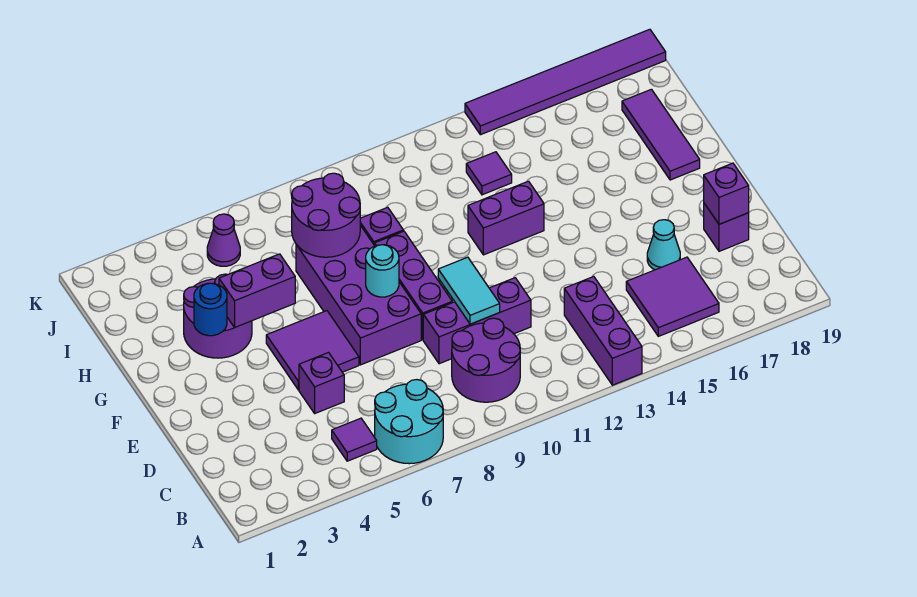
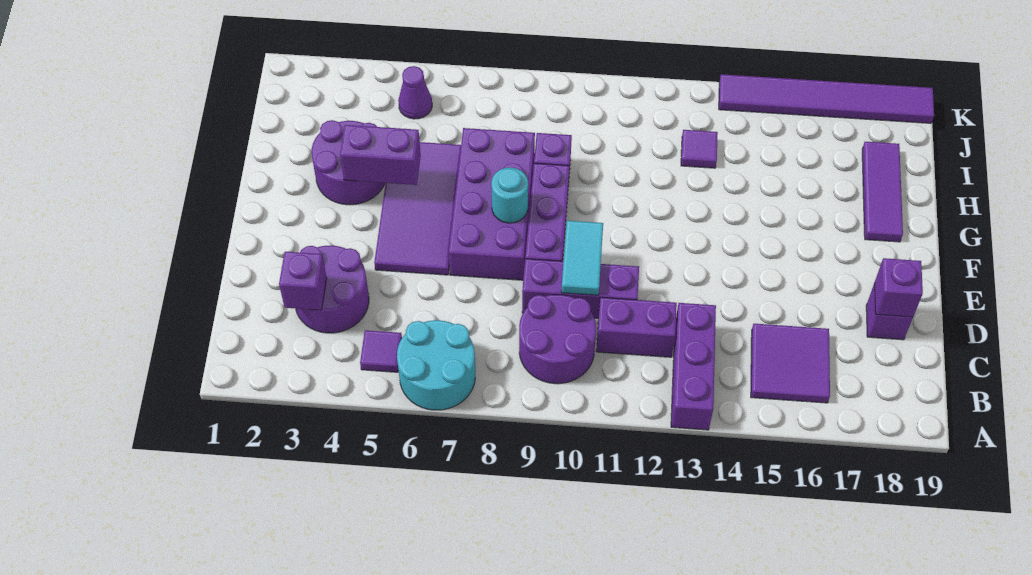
purple 1x1 brick [299,353,344,413] -> purple 1x1 brick moved to [279,252,327,310]
cyan 1x1 cone [647,220,680,270] -> none
purple 2x2 tile [266,311,359,390] -> purple 2x4 tile [374,142,461,275]
blue 1x1 round brick [194,283,227,336] -> none
purple 1x2 brick [468,181,544,255] -> purple 1x2 brick moved to [596,297,677,357]
purple 2x2 round brick [292,173,360,257] -> purple 2x2 round brick moved to [296,246,369,333]

